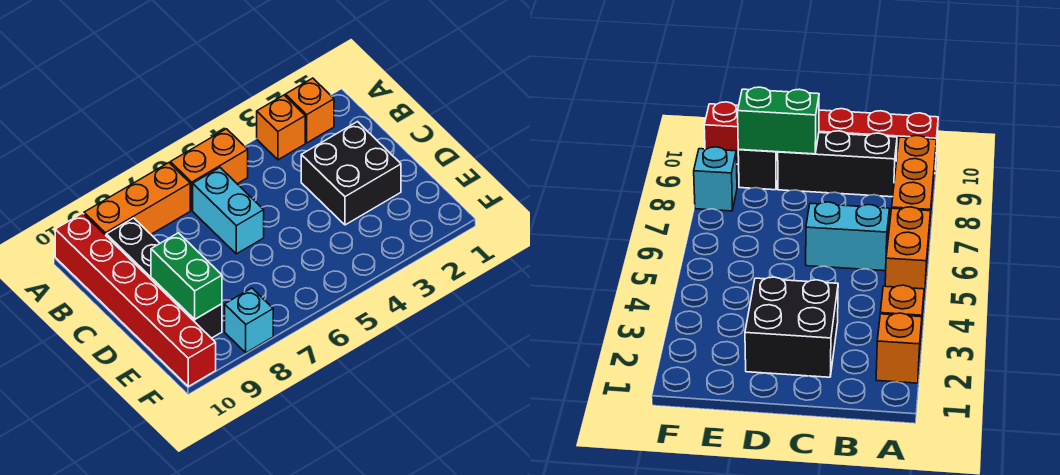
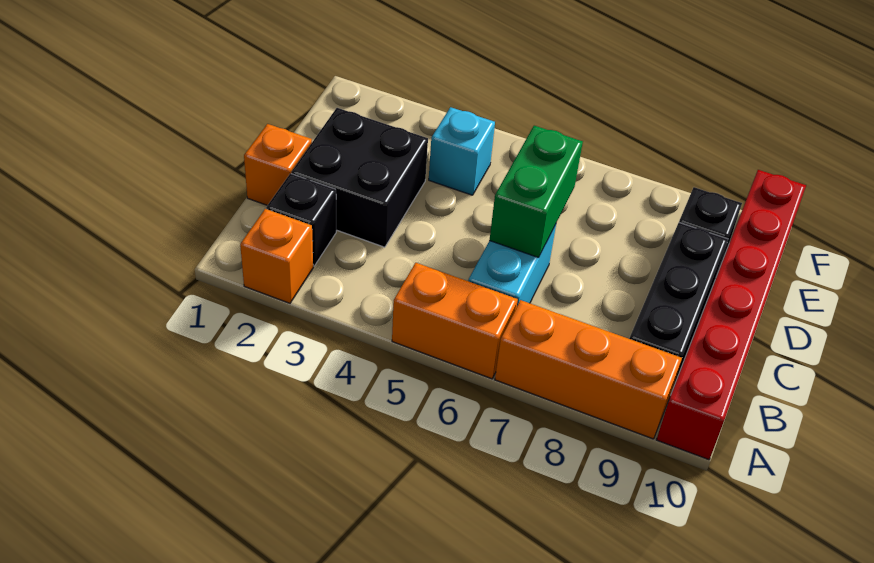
orange 1x1 brick [257,95,305,160] -> orange 1x1 brick moved to [244,124,312,205]
none -> black 1x1 brick [266,173,336,266]
green 1x2 brick [151,233,222,319] -> green 1x2 brick moved to [489,126,583,258]
cyan 1x1 brick [225,288,273,353] -> cyan 1x1 brick moved to [429,107,495,195]

